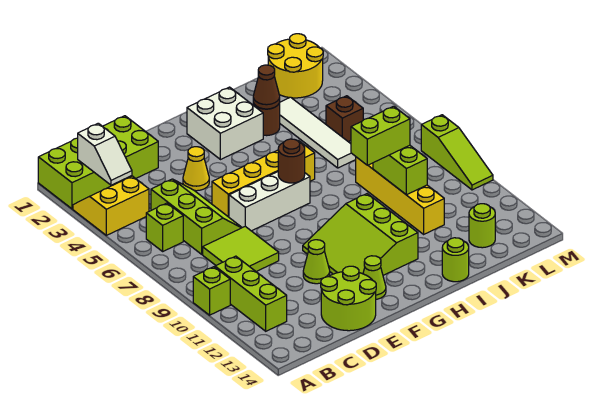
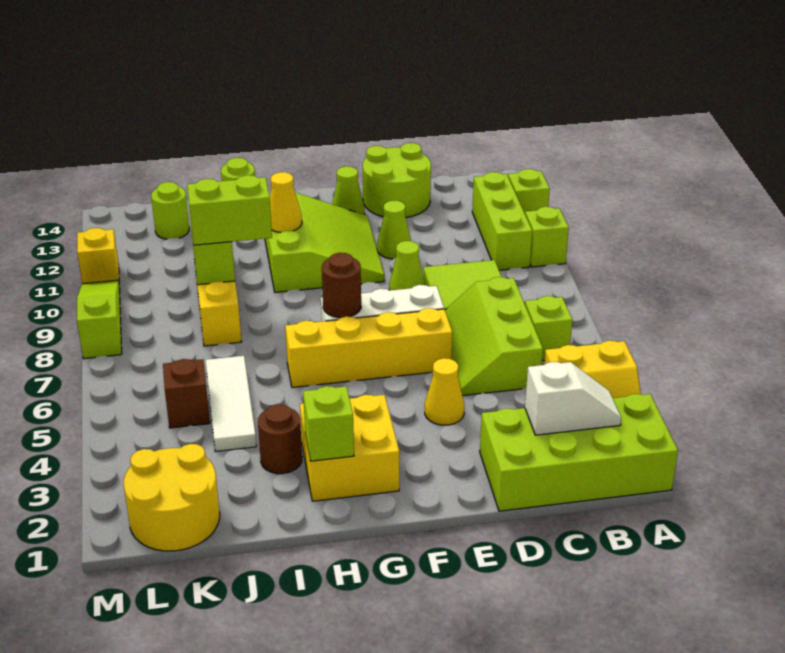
none -> lime 1x1 brick [508,169,550,213]
white 1x2 slope [78,123,132,185] -> white 1x2 slope turned to [525,362,621,435]
none -> lime 1x1 cone [389,241,425,290]
white 2x2 brick [187,87,263,160] -> yellow 2x2 brick [300,395,399,501]
none -> lime 1x1 brick [303,386,354,461]
none -> yellow 1x1 cone [270,172,302,233]
brown 1x1 cone [253,65,280,109] -> none
white 1x4 tile [280,97,356,168] -> white 1x3 tile [205,356,256,451]
none -> yellow 1x1 brick [77,228,119,284]

